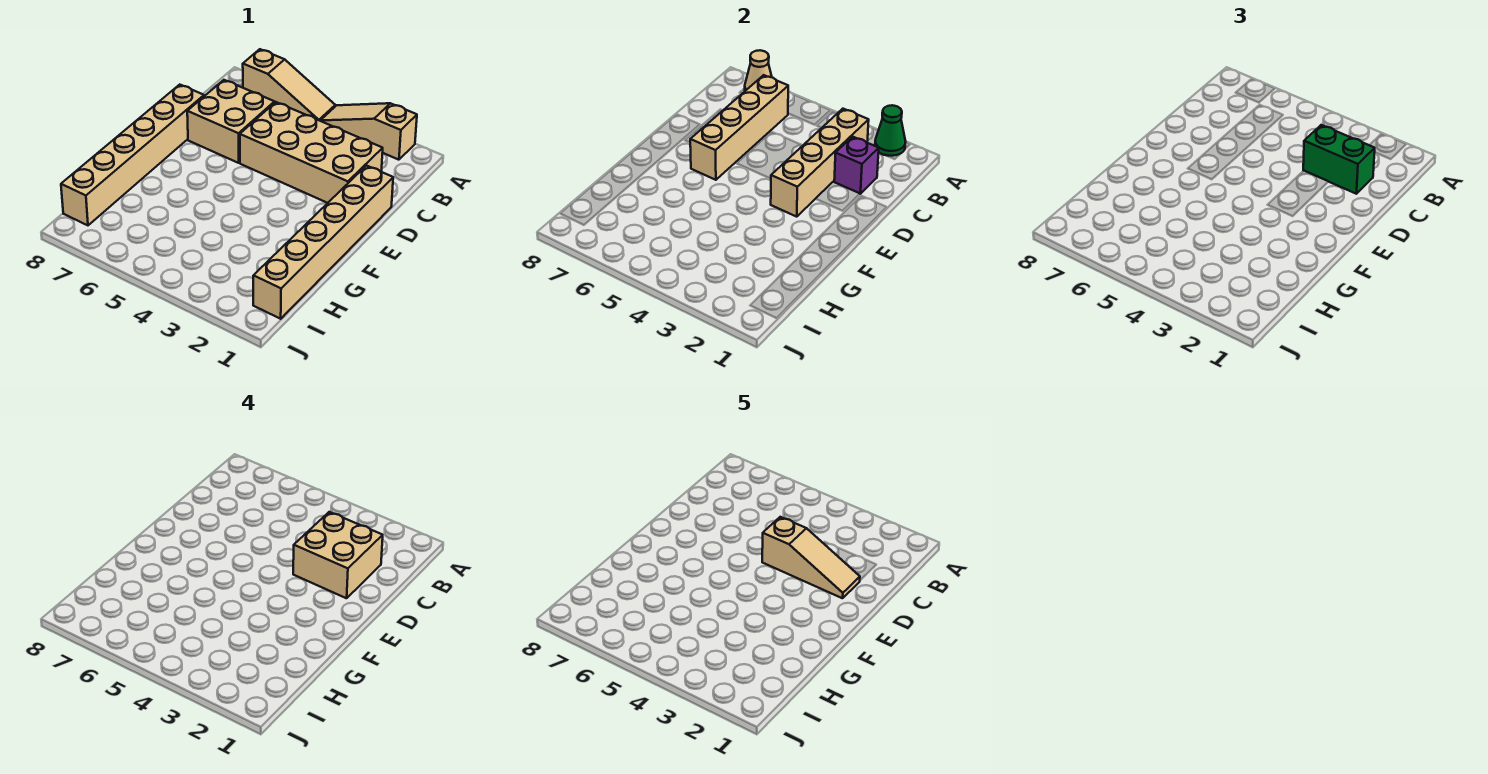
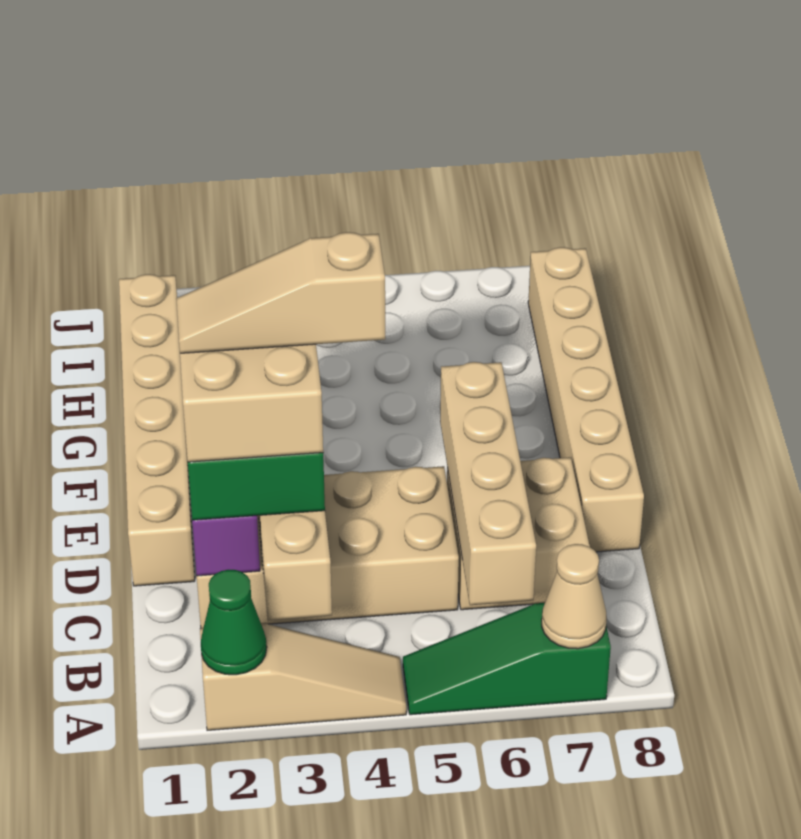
tan 1x3 slope [243,49,335,121] -> green 1x3 slope [403,603,611,715]

